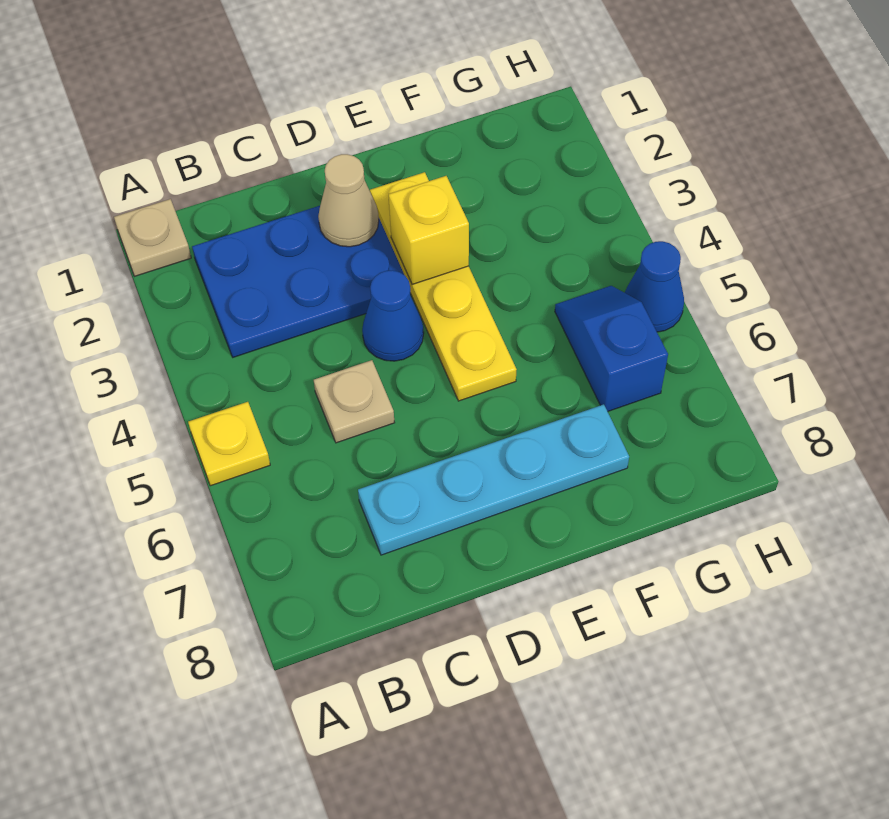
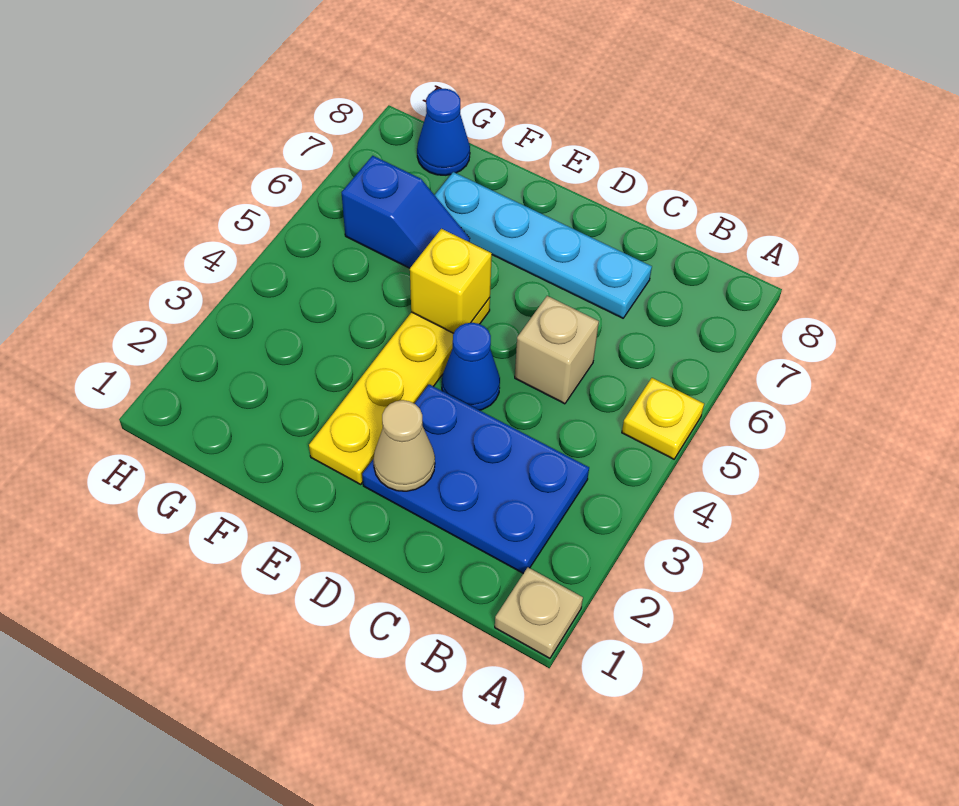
tan 1x1 plate [314,360,395,443] -> tan 1x1 brick [515,296,599,404]
yellow 1x1 brick [389,176,469,285] -> yellow 1x1 brick moved to [410,229,492,333]
blue 1x2 slope [555,286,668,411] -> blue 1x2 slope turned to [342,156,470,268]
blue 1x1 cone [625,241,684,332] -> blue 1x1 cone moved to [417,89,470,175]

